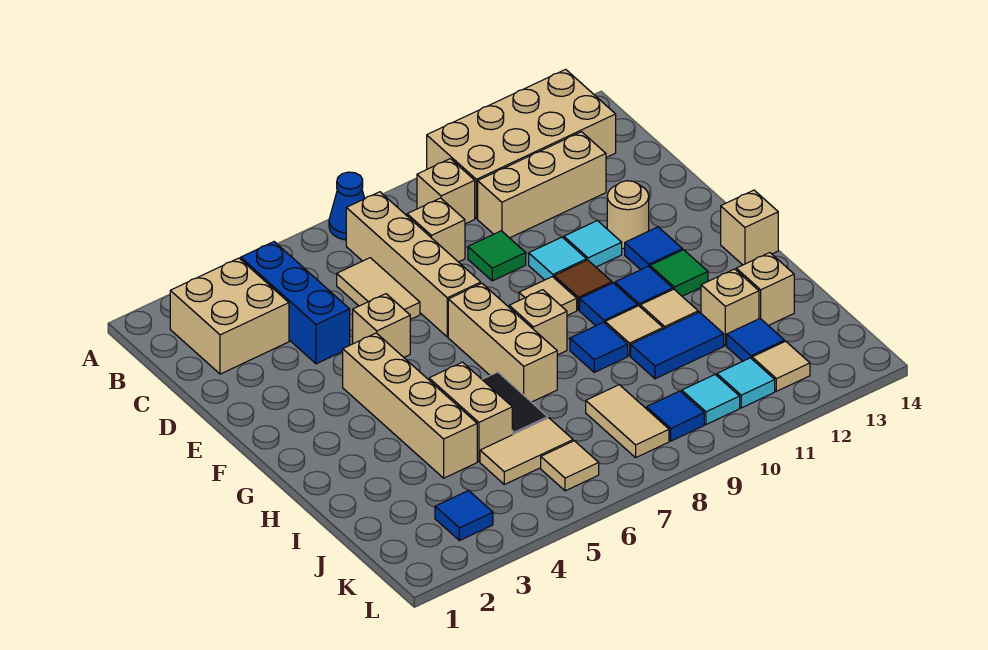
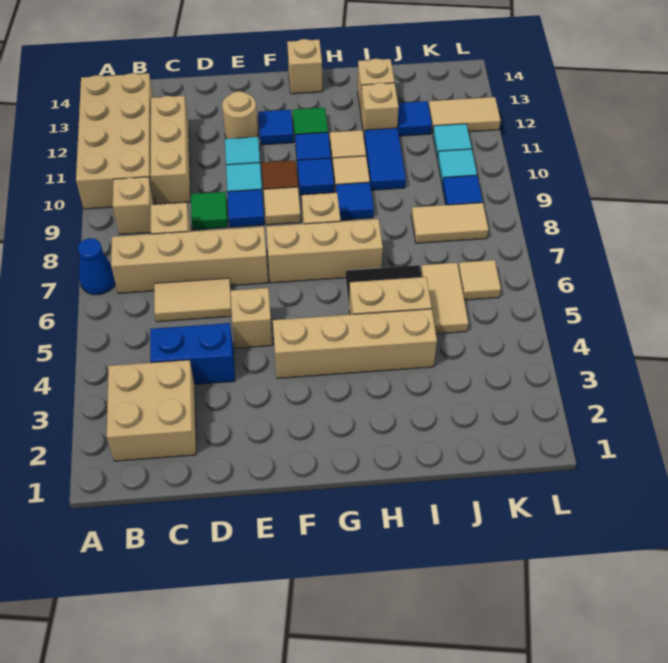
blue 1x3 brick [241,242,350,364] -> blue 1x2 brick [150,323,235,384]
blue 1x1 tile [435,490,493,541] -> blue 1x1 tile moved to [227,189,264,227]
tan 1x1 tile [752,341,810,391] -> tan 1x2 tile [429,97,501,133]

